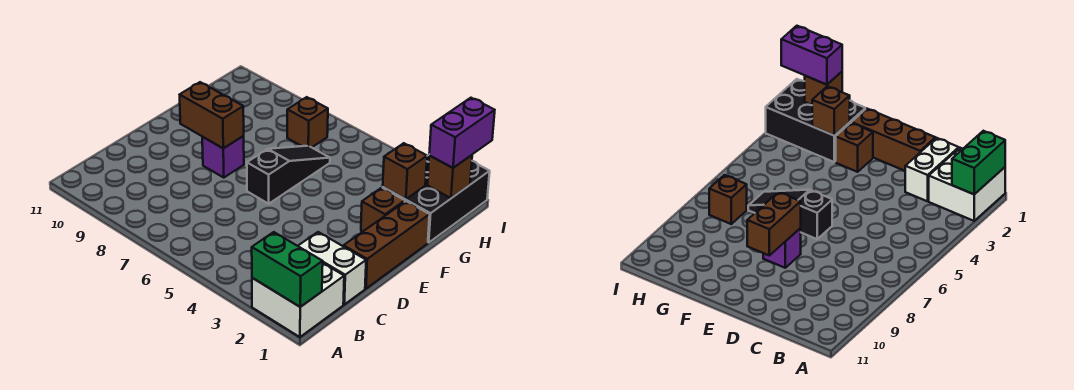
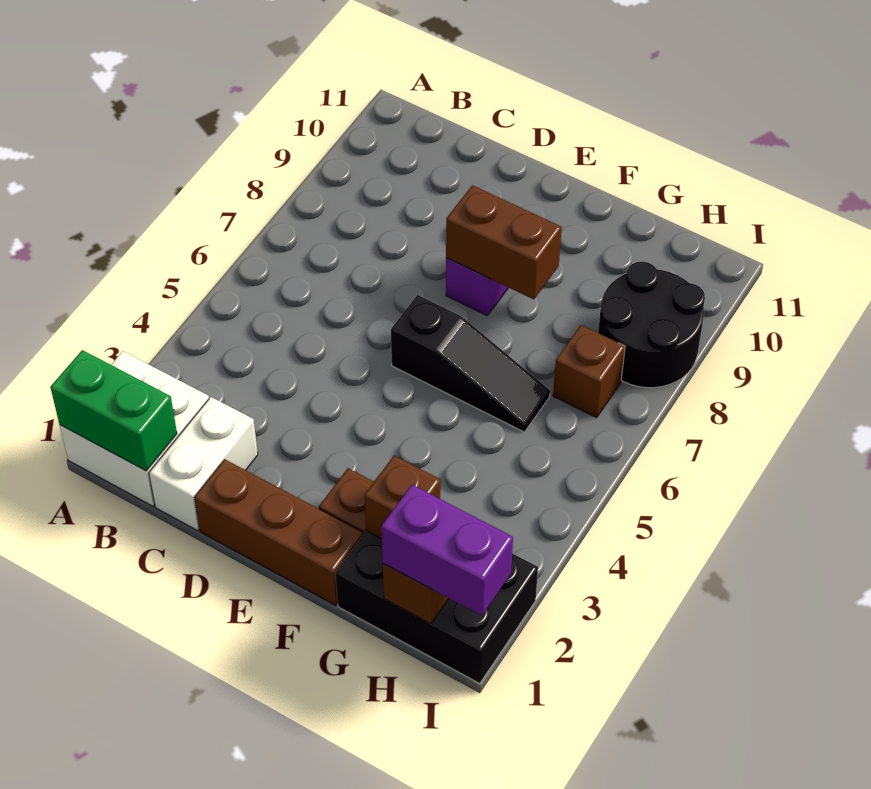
green 1x2 brick [252,232,323,307] -> green 1x2 brick turned to [50,350,177,471]
brown 1x2 brick [180,82,244,148] -> brown 1x2 brick turned to [446,185,562,299]
none -> black 2x2 round brick [598,262,705,388]

